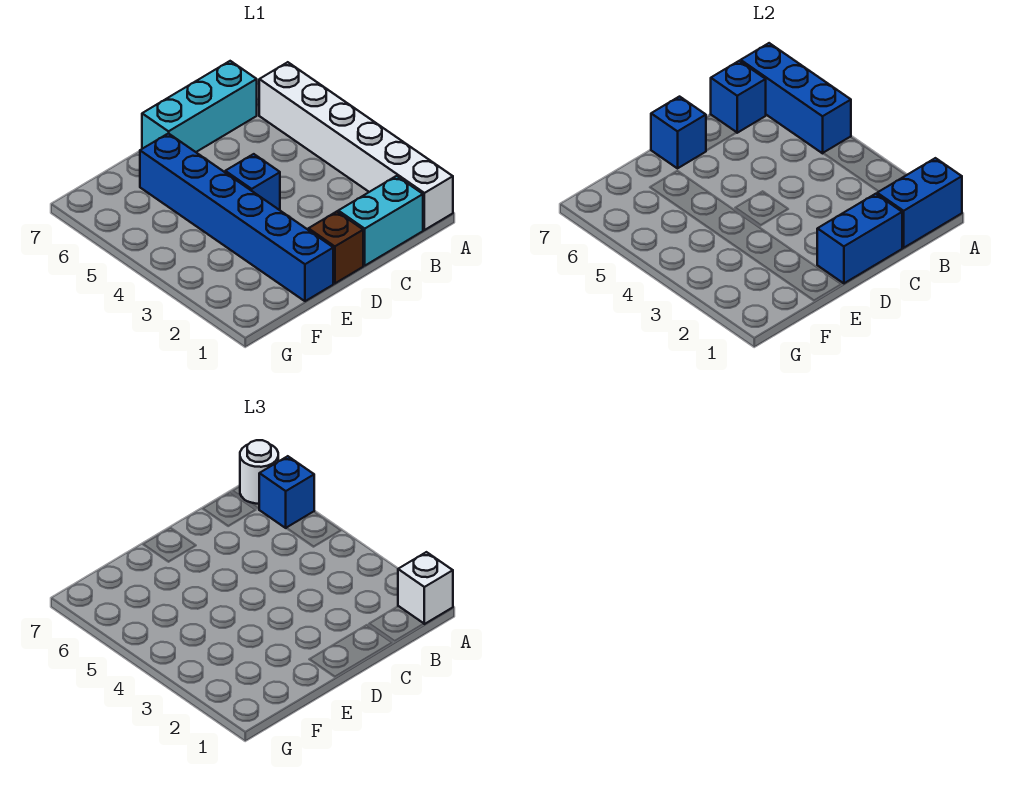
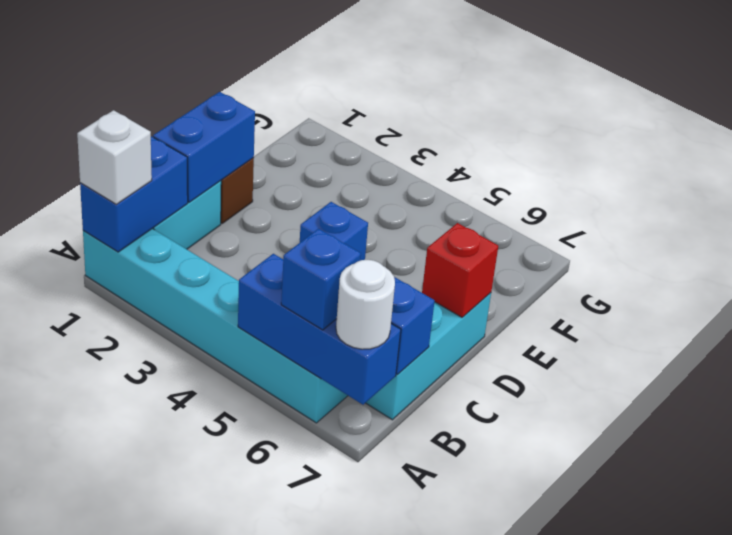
white 1x6 brick [259,62,453,230] -> cyan 1x6 brick [83,229,348,423]
blue 1x1 brick [651,97,706,168] -> red 1x1 brick [422,223,498,317]
blue 1x6 brick [140,133,333,301] -> none

